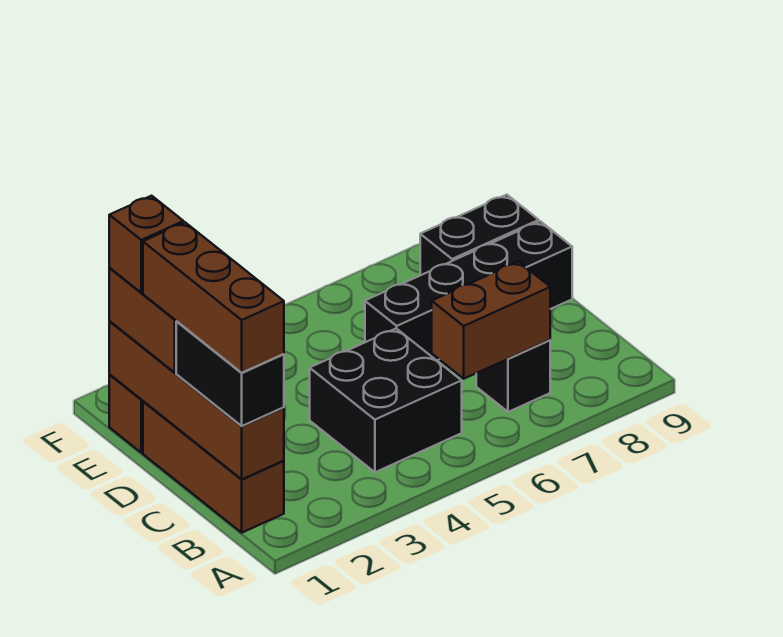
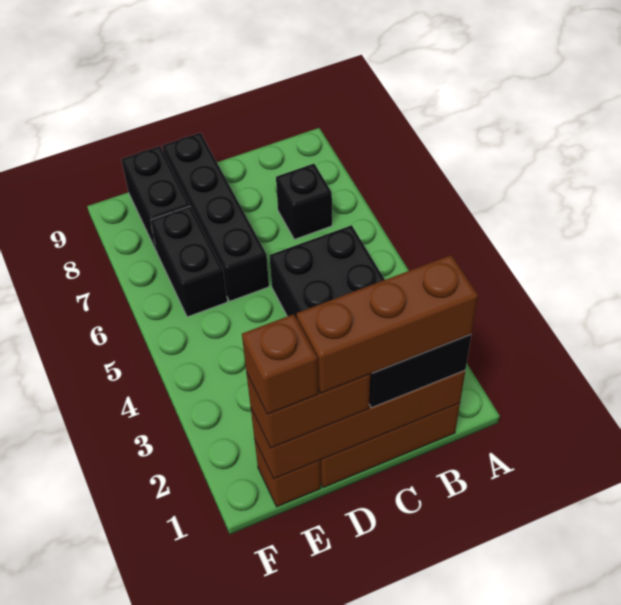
brown 1x2 brick [432,262,550,379] -> none
none -> black 1x2 brick [150,206,227,317]

